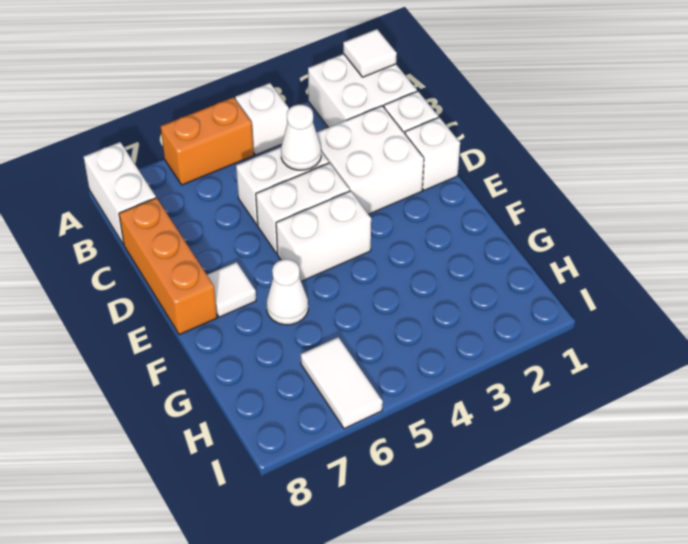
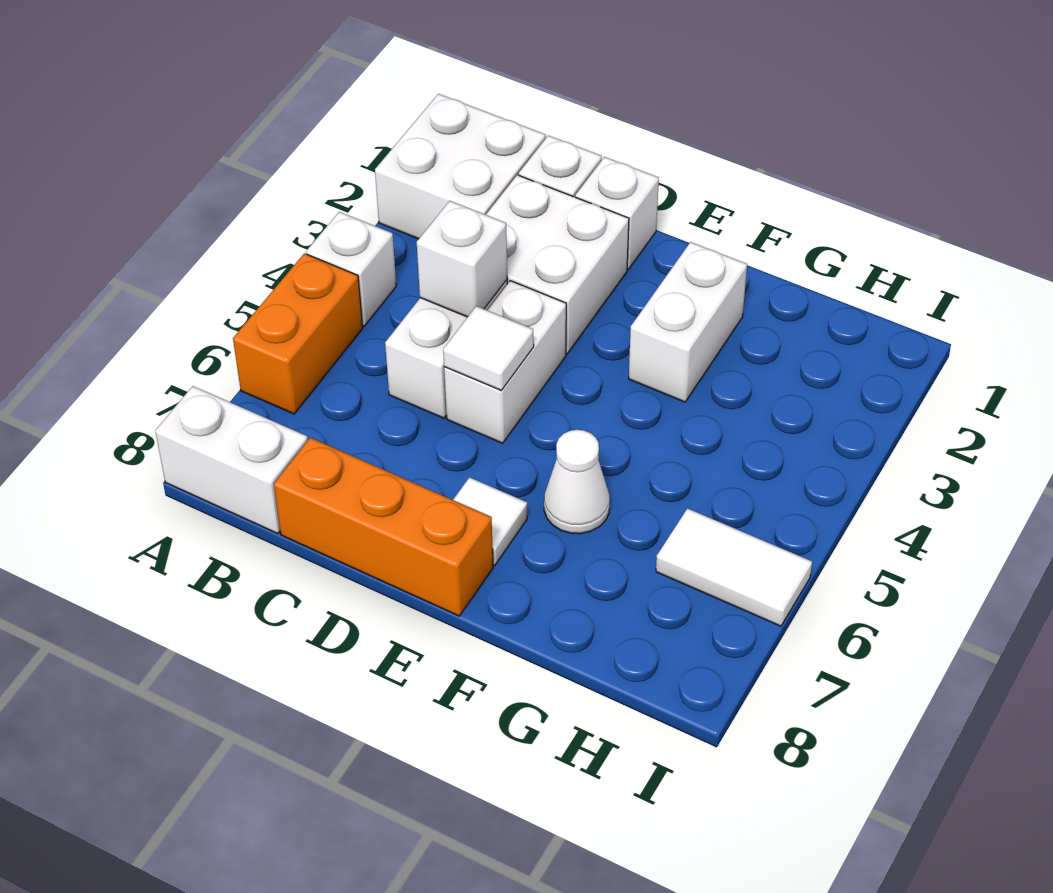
white 1x1 tile [343,29,397,77] -> white 1x1 tile moved to [443,306,534,390]
white 1x1 cone [281,105,321,170] -> white 1x1 brick [417,201,507,317]
white 1x2 brick [276,191,371,281] -> white 1x2 brick moved to [629,242,747,402]

